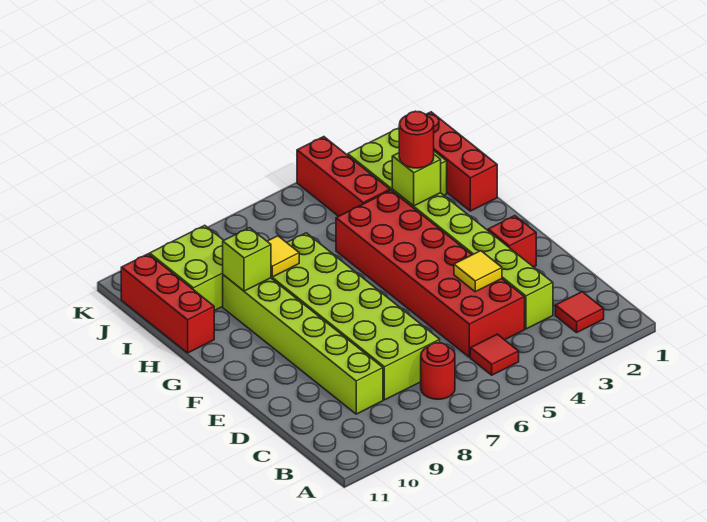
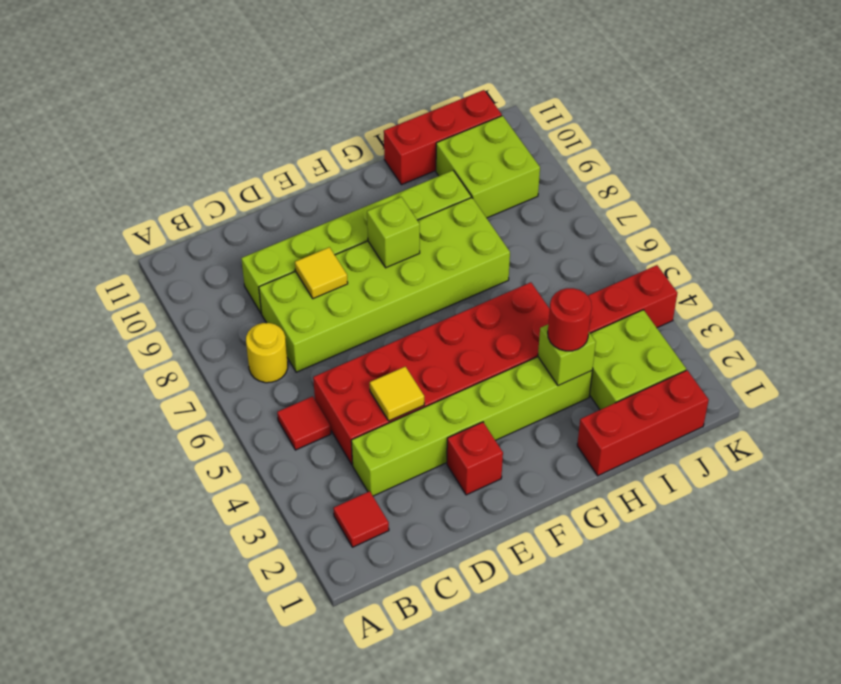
red 1x1 round brick [421,343,455,399] -> yellow 1x1 round brick [246,323,288,383]
yellow 1x1 tile [267,236,299,277] -> yellow 1x1 tile moved to [295,247,348,299]
lime 1x1 brick [223,228,271,291] -> lime 1x1 brick moved to [367,197,420,268]

